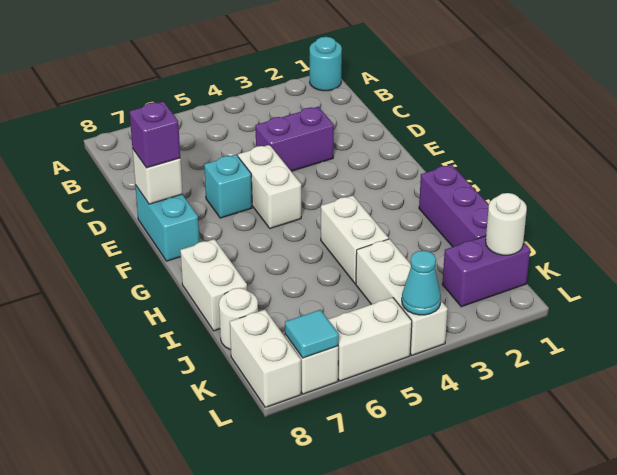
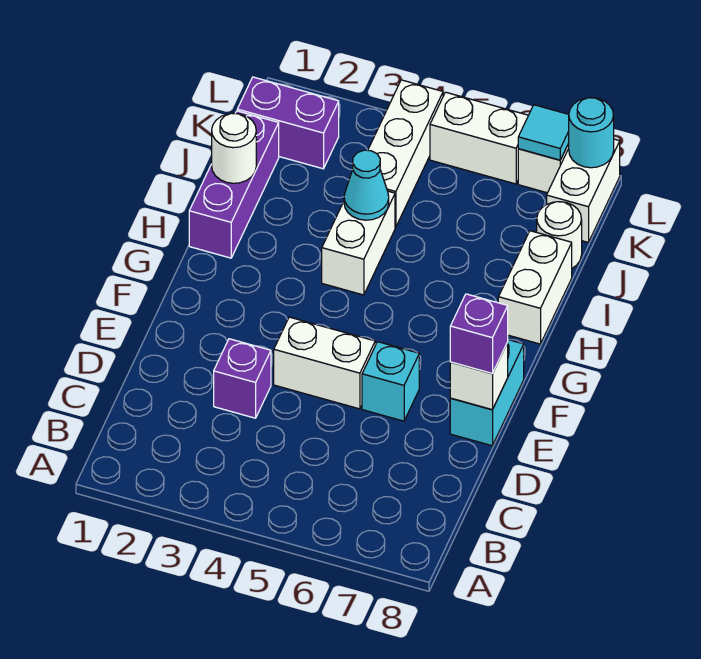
cyan 1x1 round brick [310,37,342,91] -> cyan 1x1 round brick moved to [568,98,614,168]
purple 1x2 brick [256,107,334,171] -> purple 1x1 brick [214,339,271,418]
white 1x2 brick [238,145,301,229] -> white 1x2 brick turned to [274,317,375,409]
white 1x1 round brick [486,193,527,255] -> white 1x1 round brick moved to [212,113,256,183]
cyan 1x1 cone [402,250,441,315] -> cyan 1x1 cone moved to [344,150,389,220]

